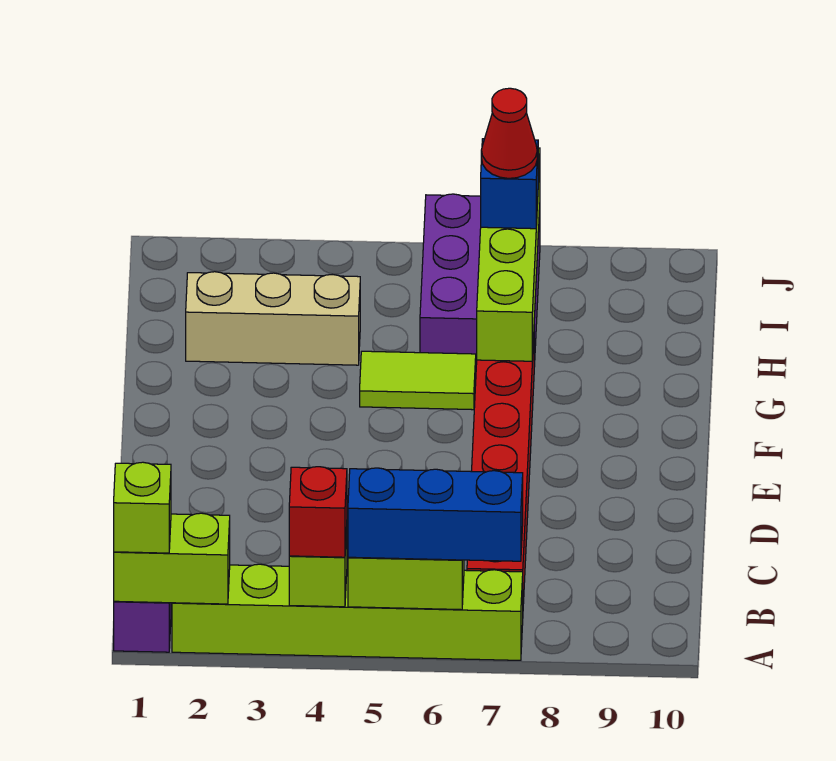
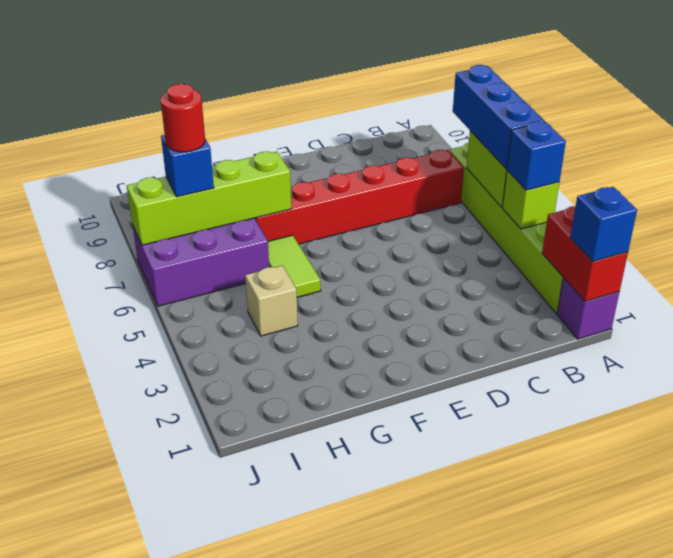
lime 1x2 brick [114,513,230,604] -> red 1x2 brick [542,206,628,302]
lime 1x1 brick [114,462,171,553] -> blue 1x1 brick [570,187,637,262]
red 1x1 brick [289,467,347,557] -> blue 1x1 brick [507,121,566,190]
tan 1x3 brick [186,272,360,365] -> tan 1x1 brick [245,266,298,336]
red 1x1 cone [481,88,537,178] -> red 1x1 round brick [161,84,205,152]

